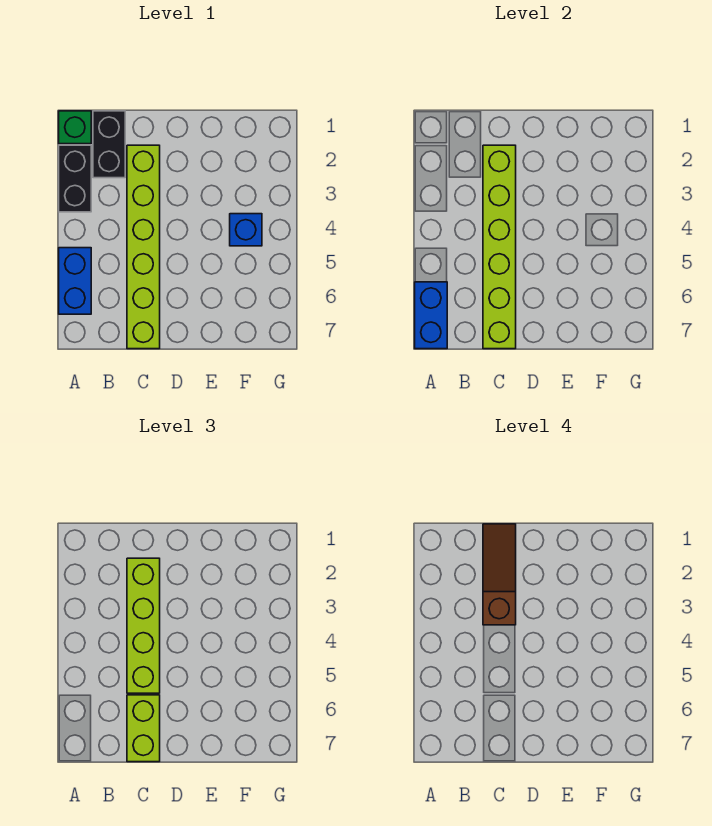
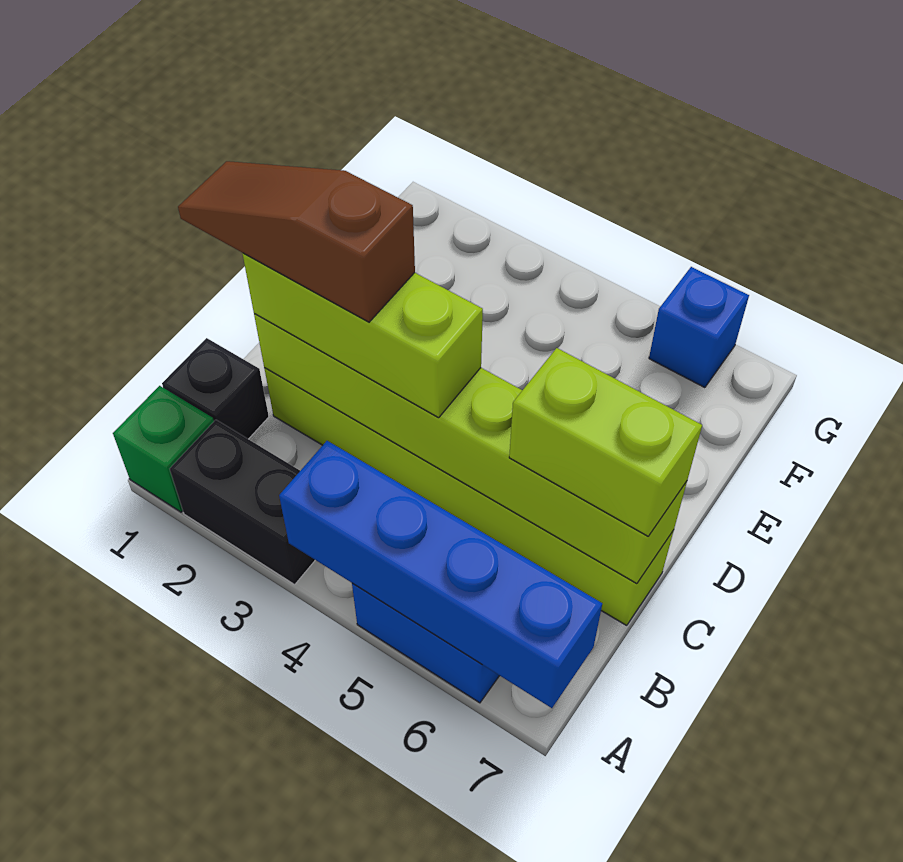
blue 1x2 brick [415,282,447,349] -> blue 1x4 brick [279,441,602,708]
black 1x2 brick [93,111,125,178] -> black 1x1 brick [162,338,269,439]
lime 1x4 brick [127,558,160,693] -> lime 1x3 brick [242,253,483,418]
blue 1x1 brick [230,214,262,246] -> blue 1x1 brick moved to [649,267,749,388]

